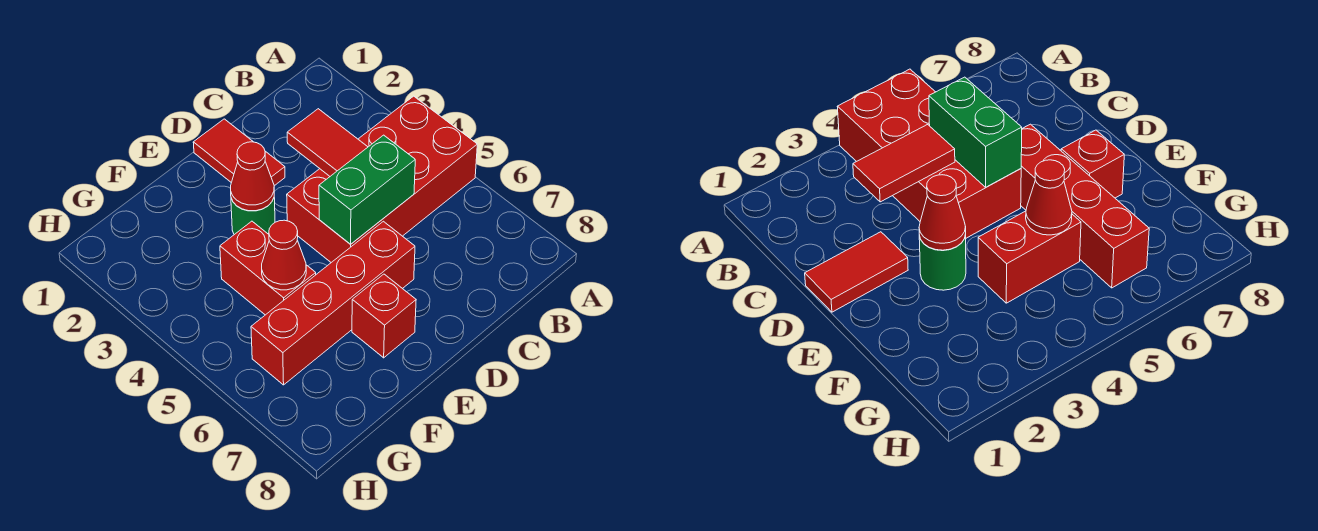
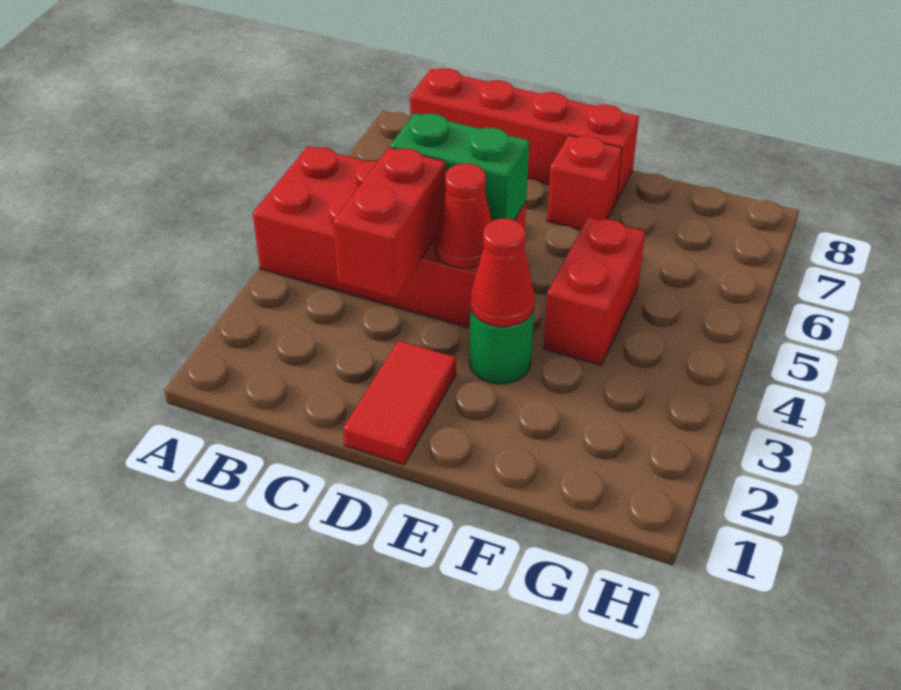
red 1x2 tile [287,109,368,176] -> red 1x2 brick [333,147,445,298]
red 1x4 brick [251,221,415,385] -> red 1x4 brick moved to [410,68,639,201]
red 1x1 cone [262,220,306,290] -> red 1x1 cone moved to [434,164,492,268]

